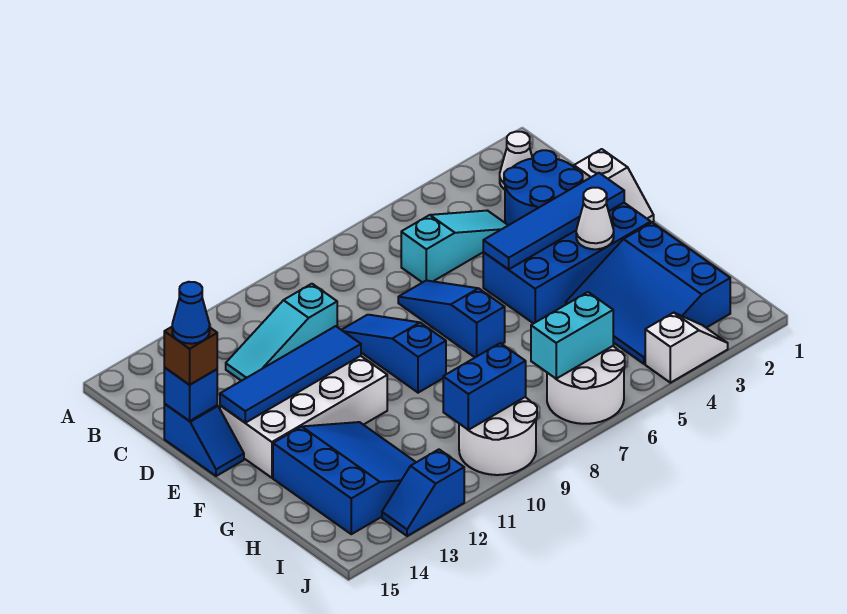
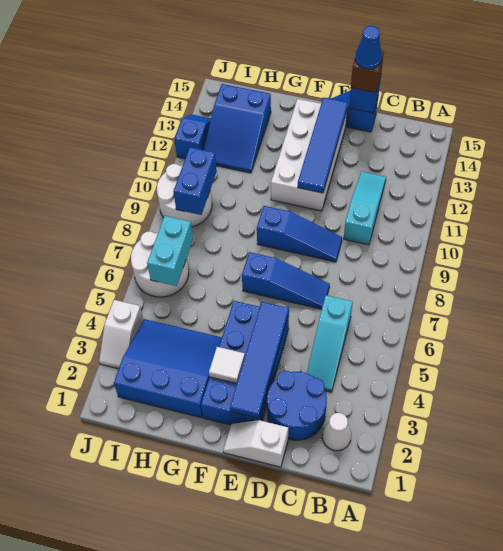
white 1x1 cone [576,188,614,249] -> white 1x1 tile [209,347,245,384]
blue 3x3 slope [273,422,416,534] -> blue 2x3 slope [204,84,271,173]

